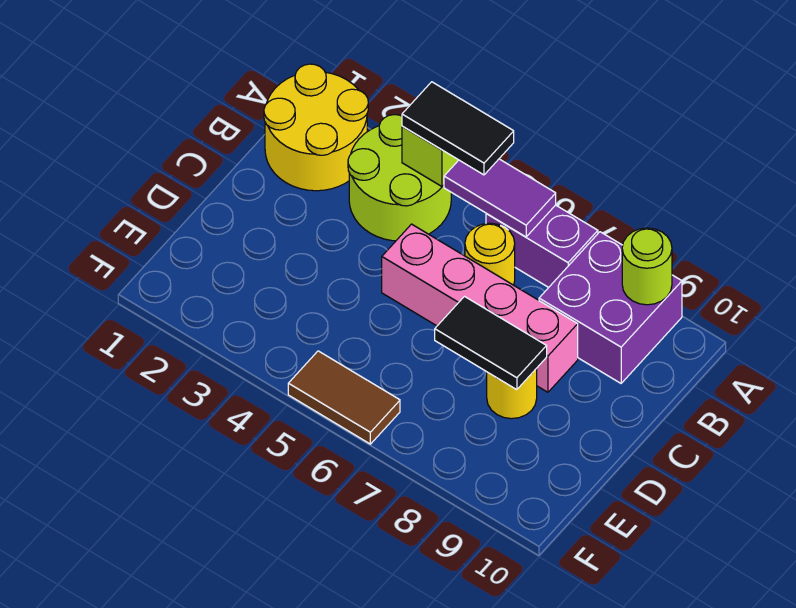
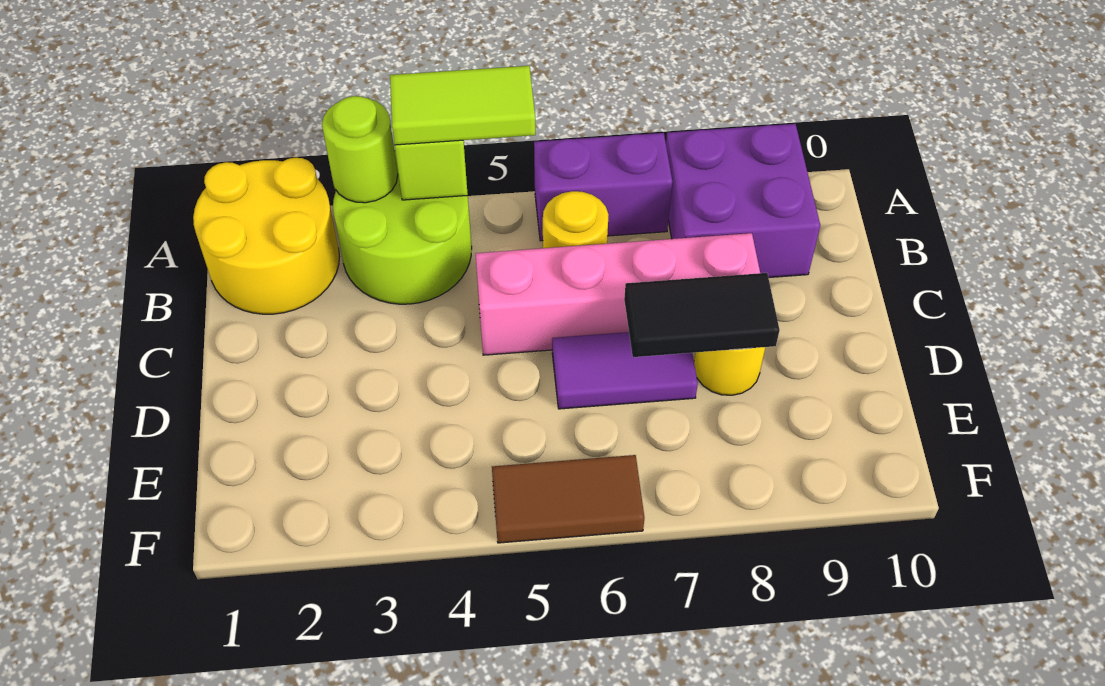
black 1x2 tile [402,82,514,175] -> lime 1x2 tile [390,66,535,145]
purple 1x2 tile [444,159,556,237] -> purple 1x2 tile moved to [552,332,698,409]
lime 1x1 round brick [622,228,672,305] -> lime 1x1 round brick moved to [322,96,398,203]

